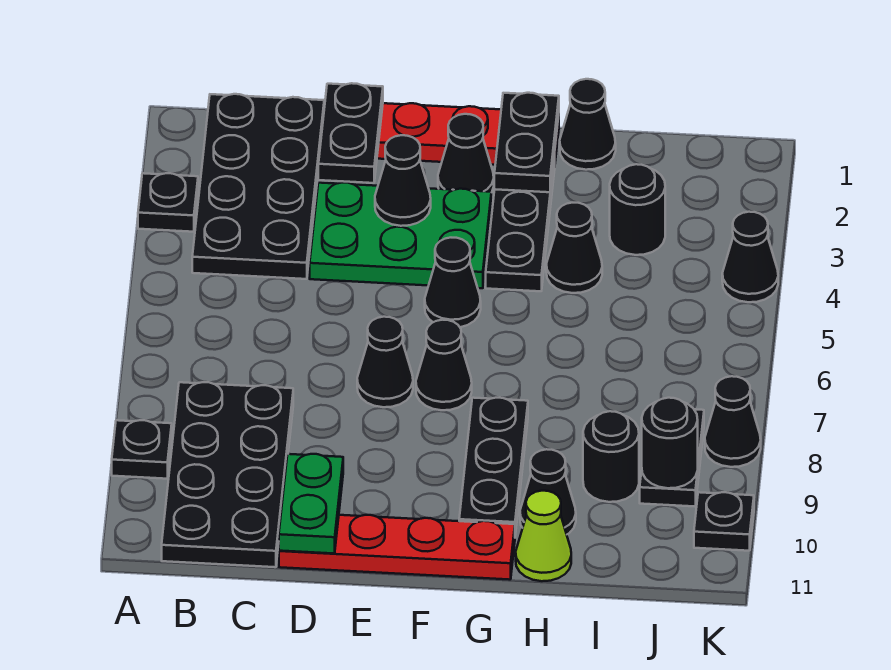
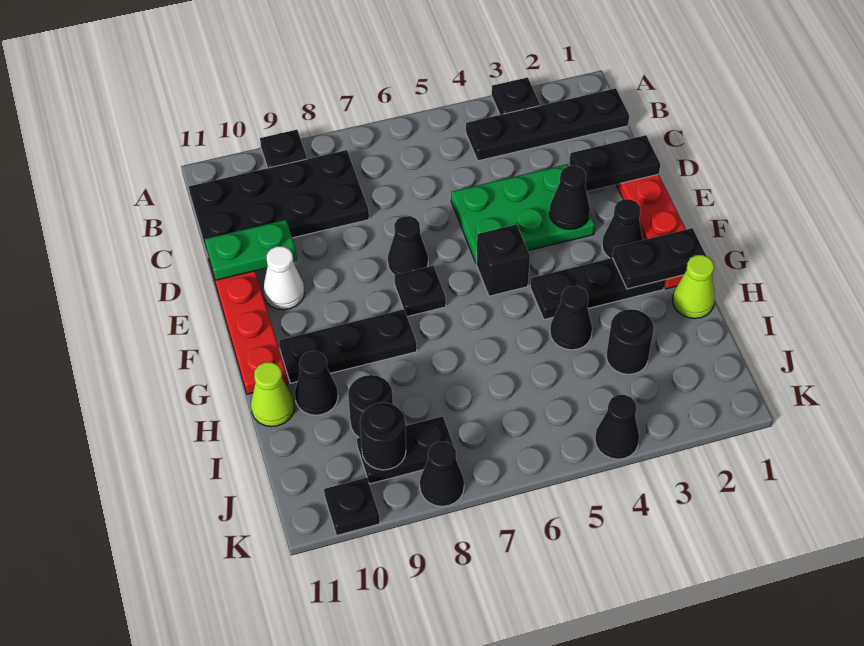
black 2x4 plate [192,94,324,279] -> black 1x4 plate [466,88,629,161]
green 2x3 plate [310,183,491,288] -> green 2x3 plate turned to [451,164,595,262]
none -> white 1x1 cone [263,246,305,310]
black 1x1 cone [425,238,481,327] -> black 1x1 brick [476,224,530,296]
black 1x1 cone [416,320,472,410] -> black 1x1 plate [394,266,446,317]
black 1x1 cone [560,79,616,170] -> lime 1x1 cone [673,255,715,318]

